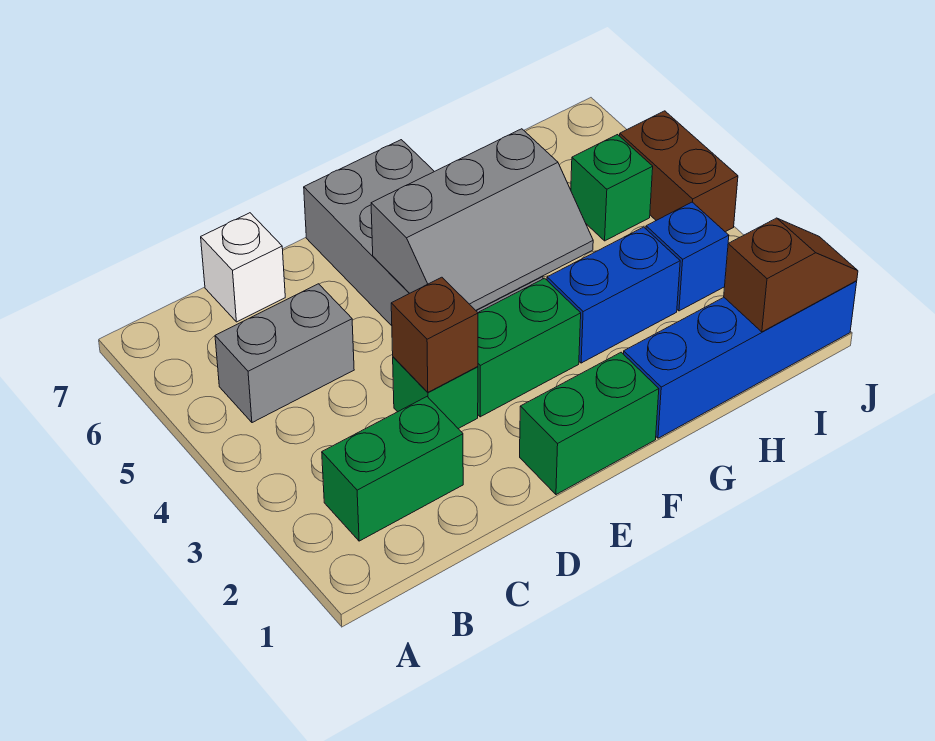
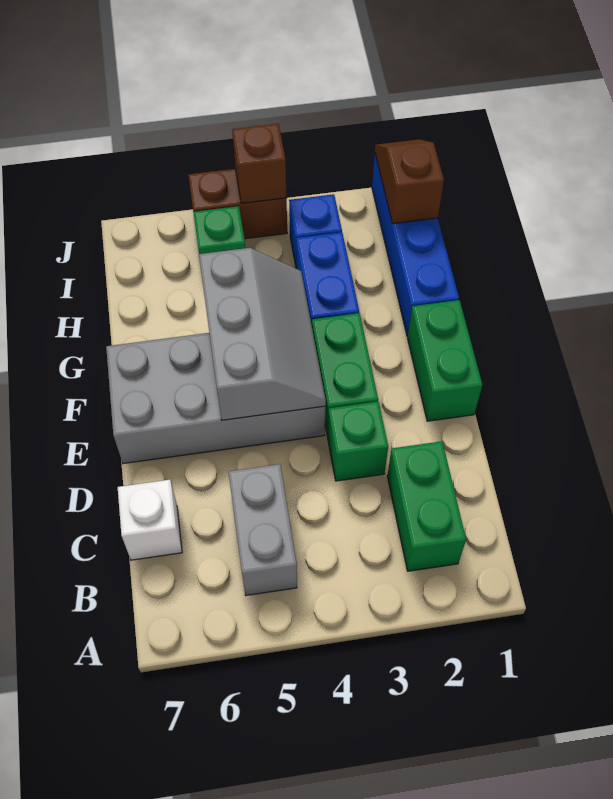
brown 1x1 brick [391,277,478,392] -> brown 1x1 brick moved to [232,124,287,203]

